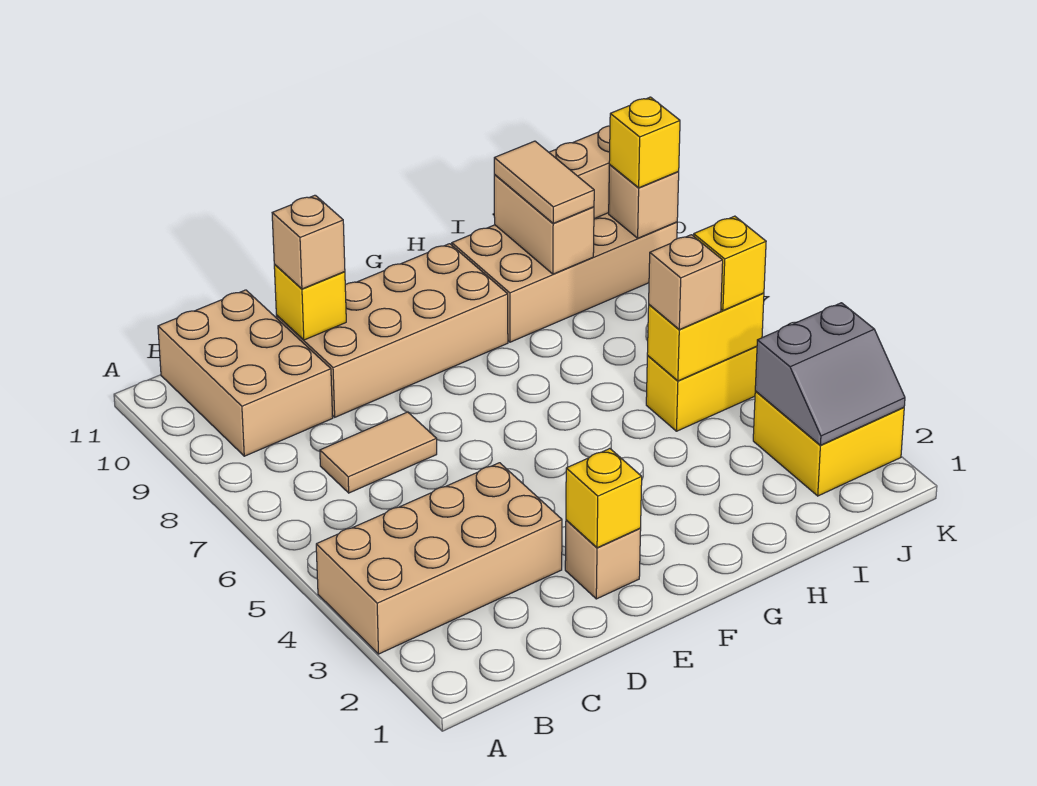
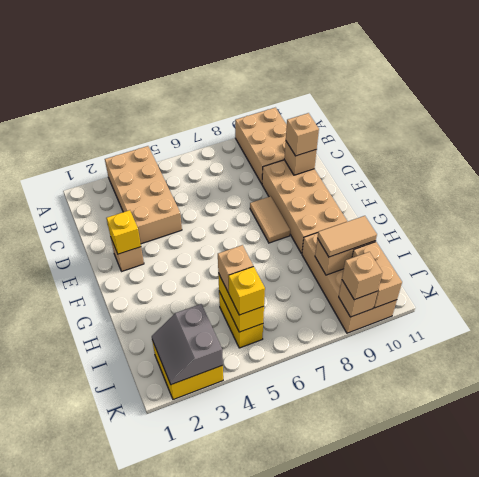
tan 2x3 brick [158,290,333,456] -> tan 2x3 brick turned to [235,108,287,184]
tan 1x2 tile [320,412,437,493] -> tan 1x2 tile moved to [250,196,290,243]
yellow 1x1 brick [274,265,346,340] -> tan 1x1 brick [284,142,317,175]
yellow 1x1 brick [609,97,680,188] -> tan 1x1 brick [342,252,382,300]

